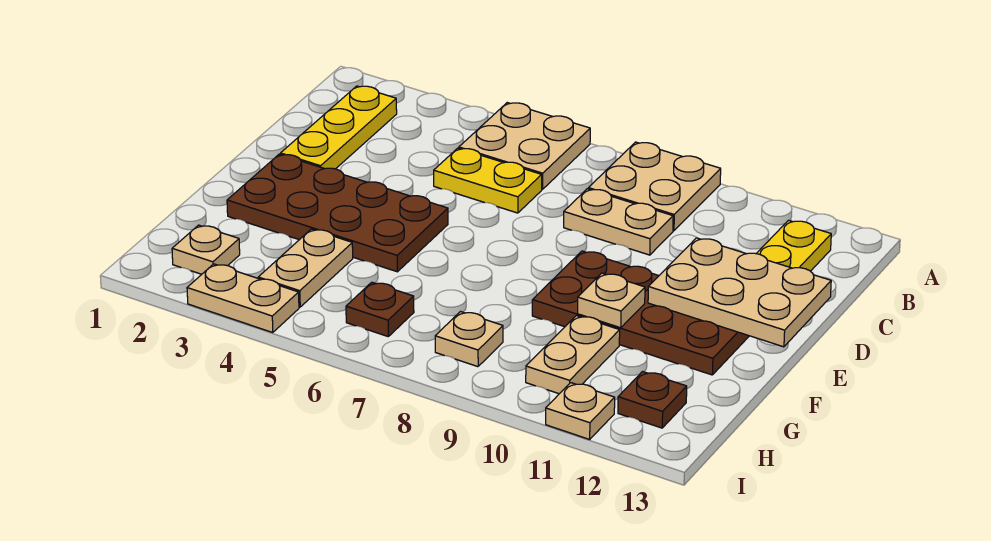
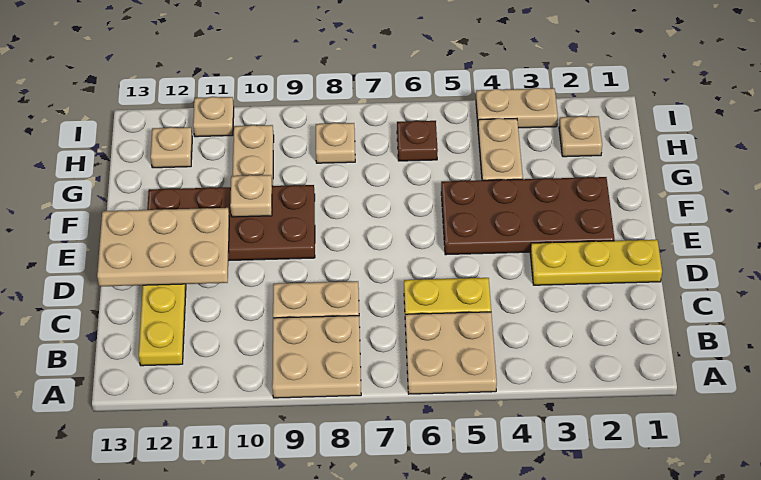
yellow 1x3 plate [281,86,397,169] -> yellow 1x3 plate turned to [530,240,662,285]
brown 1x1 plate [618,372,687,428] -> tan 1x1 plate [151,127,192,168]

